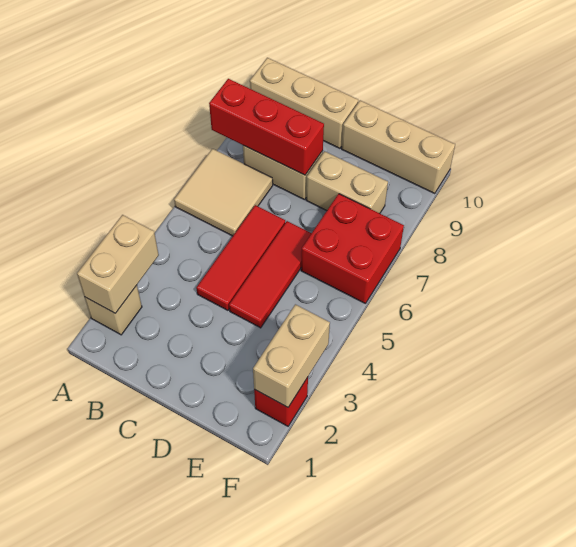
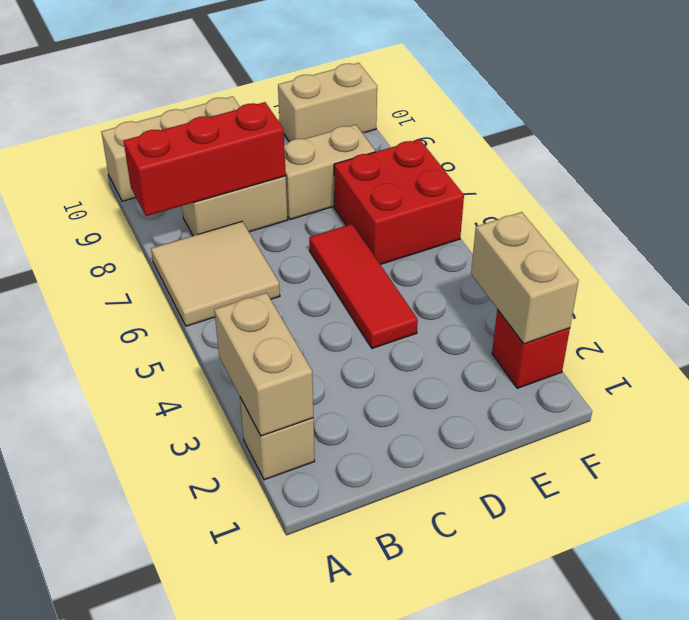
red 1x3 tile [196,205,285,310] -> none
tan 1x3 brick [342,100,455,193] -> tan 1x2 brick [278,63,377,142]

